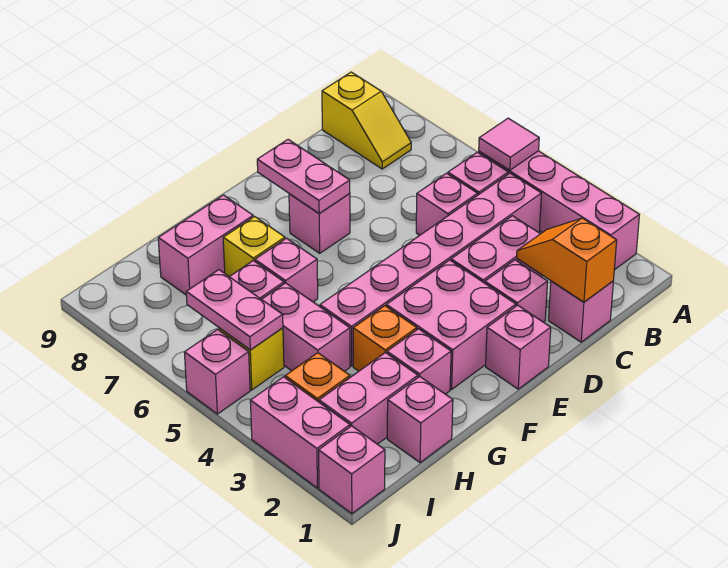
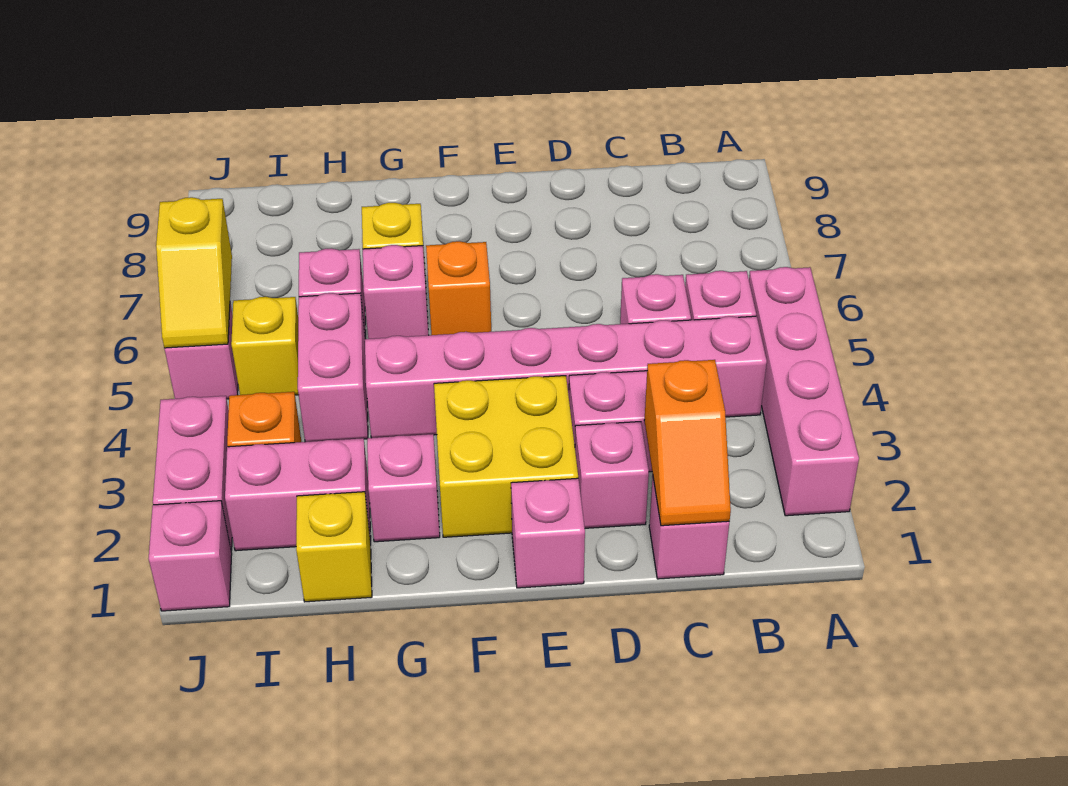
pink 1x1 tile [479,118,539,170] -> none
yellow 1x2 slope [322,72,411,169] -> yellow 1x2 slope moved to [156,197,232,348]
orange 1x2 slope [517,218,617,302] -> orange 1x2 slope turned to [644,360,731,526]
pink 2x2 brick [386,260,516,389] -> yellow 2x2 brick [434,376,578,537]
pink 1x1 brick [289,194,350,253] -> none
pink 1x2 plate [257,139,350,214] -> none
orange 1x1 brick [353,306,417,371] -> orange 1x1 brick moved to [426,241,491,335]
pink 1x2 brick [158,195,253,295] -> none
pink 1x1 brick [387,376,453,463] -> yellow 1x1 brick [296,492,372,602]
pink 1x2 plate [186,270,283,350] -> none

